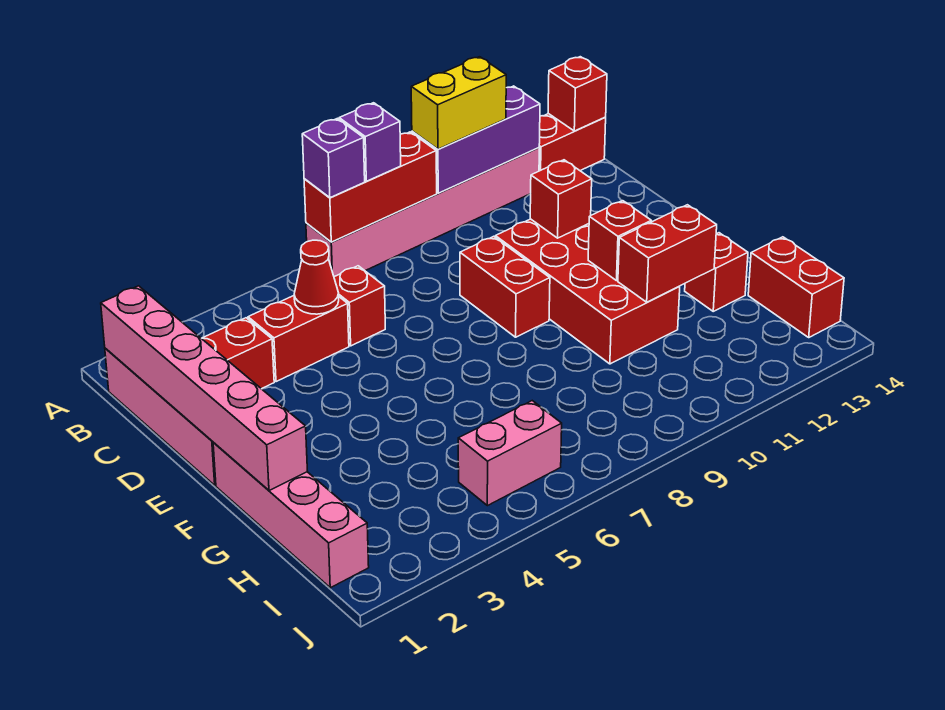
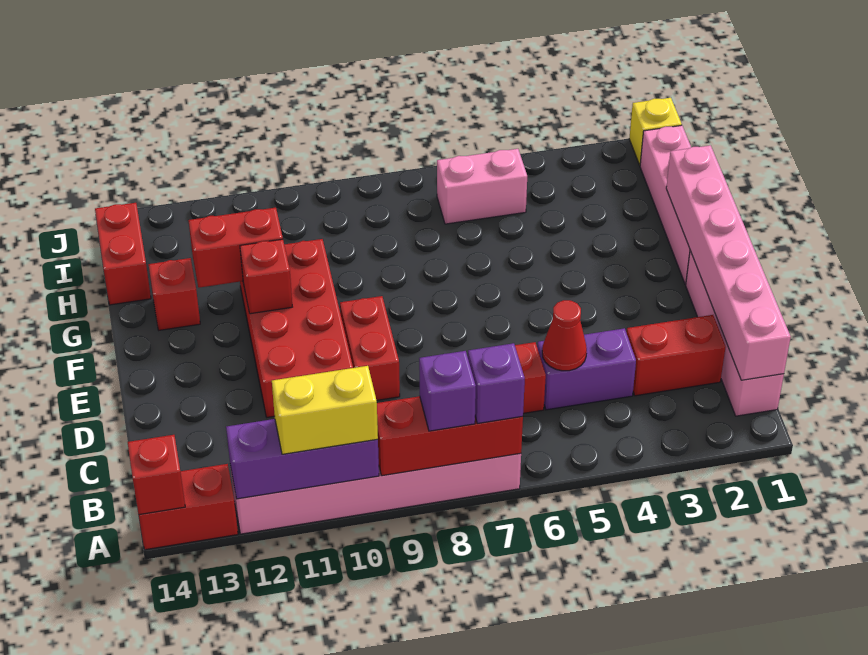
red 1x2 brick [248,296,349,382] -> purple 1x2 brick [537,328,636,410]
red 1x1 brick [530,160,592,238] -> none
none -> yellow 1x1 brick [629,98,682,165]

